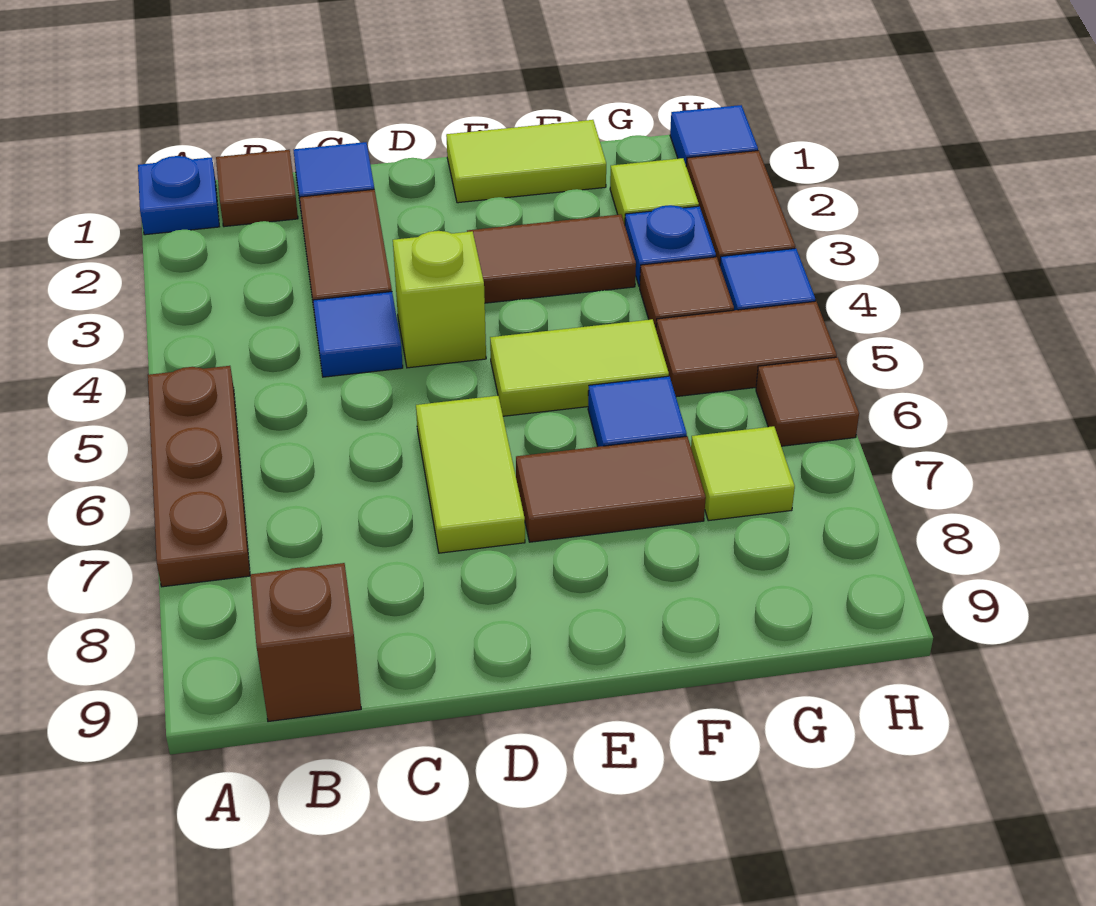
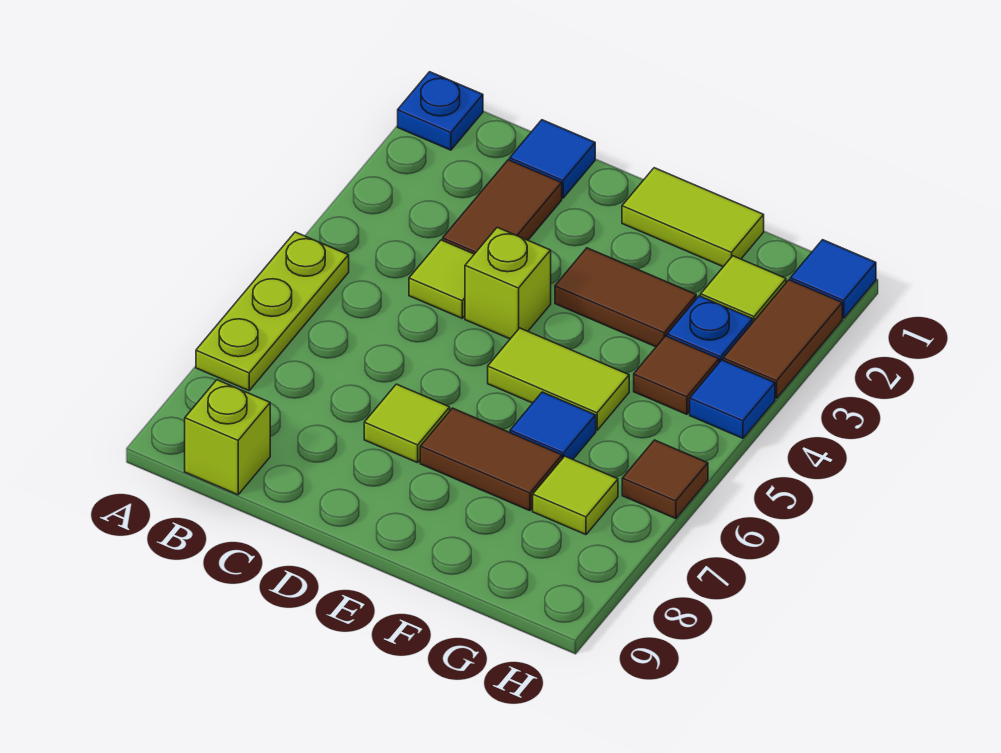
brown 1x3 plate [148,366,250,587] -> lime 1x3 plate [196,232,349,391]
brown 1x1 tile [216,150,298,227] -> none
brown 1x1 brick [250,563,361,722] -> lime 1x1 brick [185,380,270,495]
blue 1x1 tile [313,292,403,377] -> lime 1x1 tile [409,240,474,318]
lime 1x2 tile [416,396,525,553] -> lime 1x1 tile [364,384,450,463]
brown 1x2 tile [656,301,837,397] -> none

